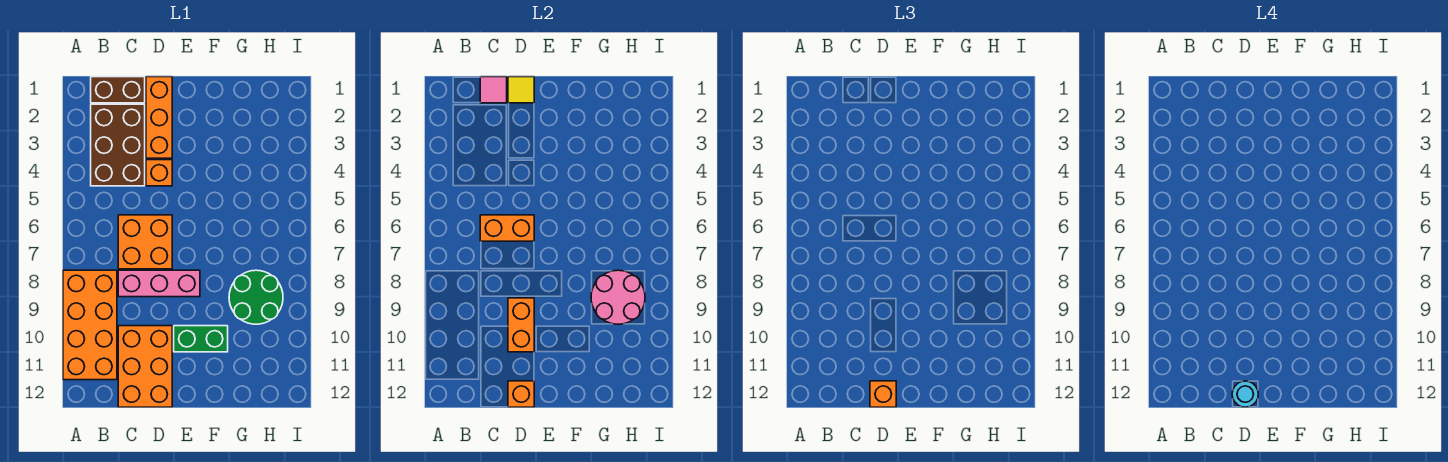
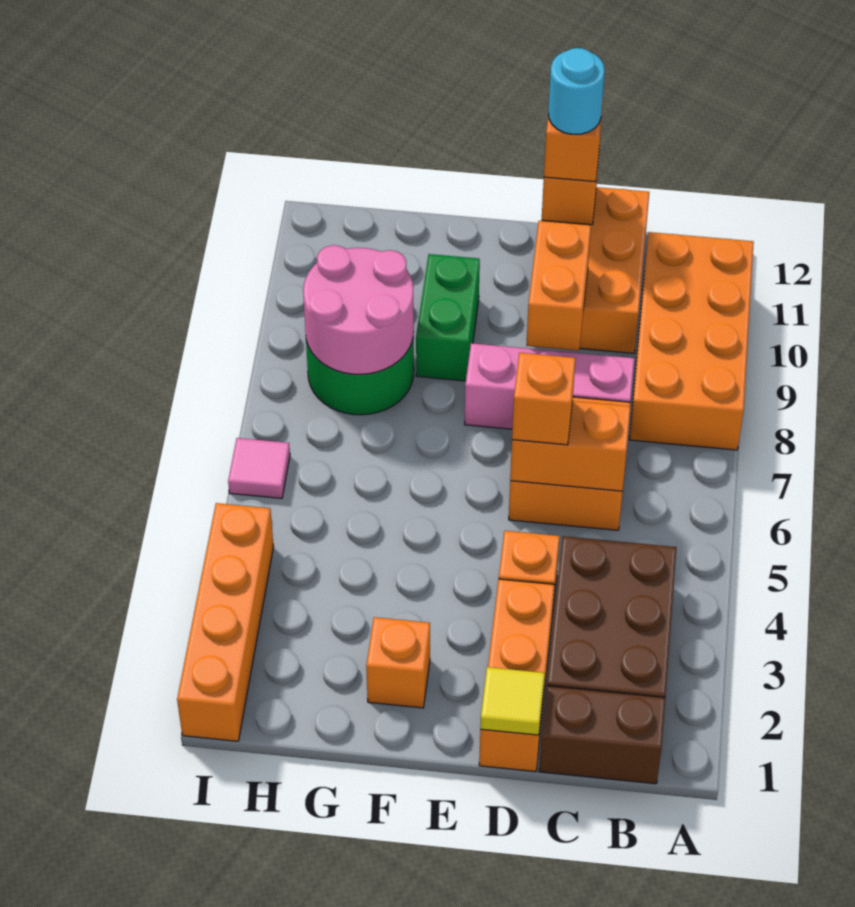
pink 1x1 tile [480,77,507,103] -> pink 1x1 tile moved to [228,438,290,498]
none -> orange 1x1 brick [512,353,576,445]
green 1x2 brick [174,326,228,352] -> green 1x2 brick turned to [416,254,480,381]
none -> orange 1x1 brick [366,617,430,708]
none -> orange 1x4 brick [177,503,274,741]

